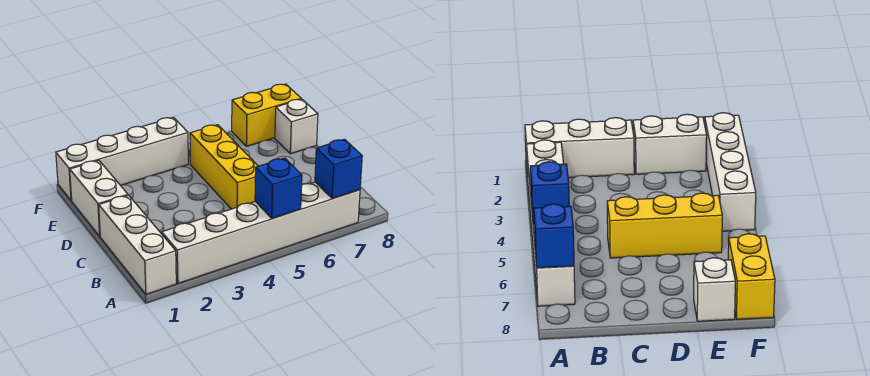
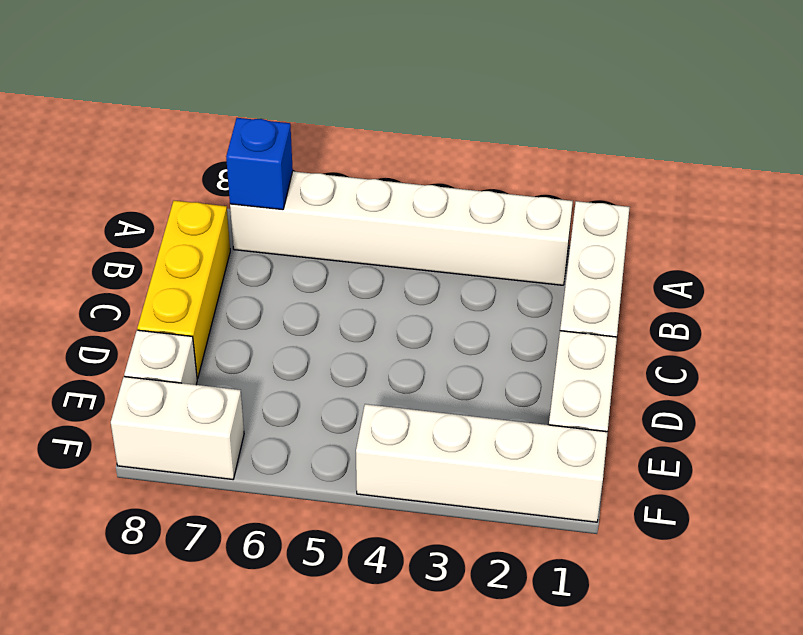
blue 1x1 brick [255,158,302,219] -> none
yellow 1x3 brick [190,125,258,209] -> yellow 1x3 brick moved to [137,201,230,379]
yellow 1x2 brick [232,84,301,146] -> white 1x2 brick [111,377,244,479]

